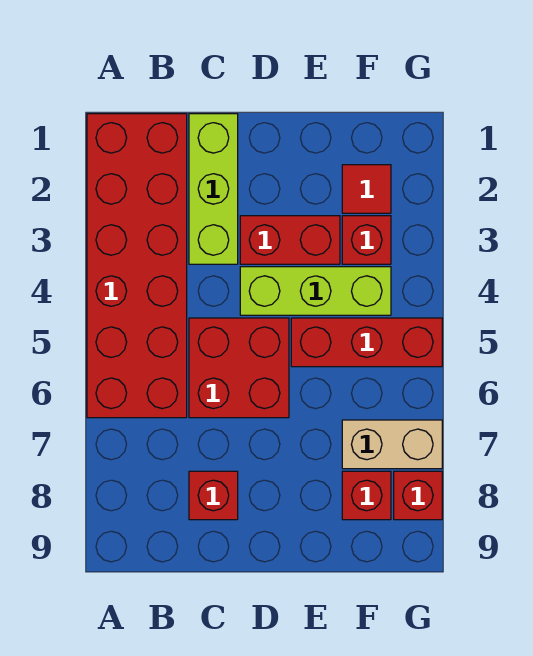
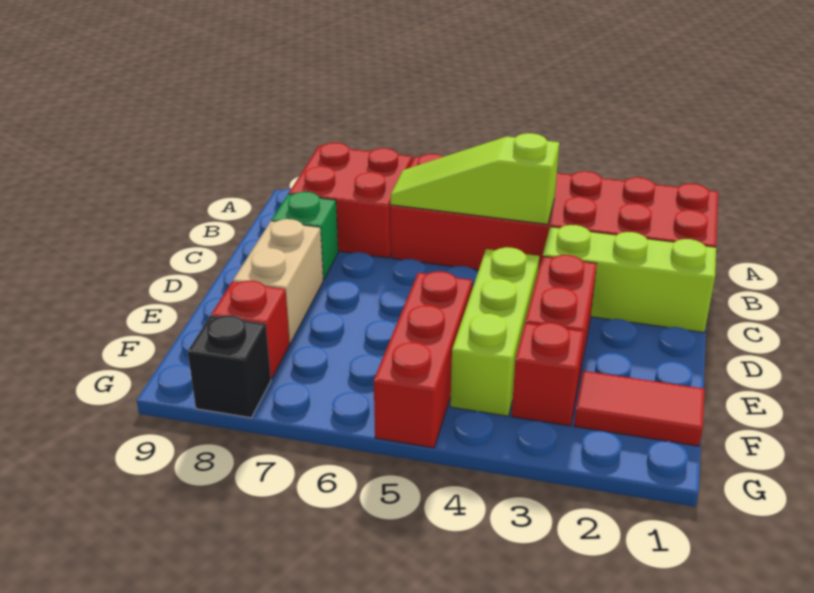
none -> lime 1x3 slope [391,133,559,224]
red 2x2 brick [189,318,289,418] -> red 2x2 brick moved to [289,143,412,258]
red 1x1 brick [189,471,238,520] -> green 1x1 brick [272,192,338,280]
red 1x1 tile [342,165,391,213] -> red 1x2 tile [574,371,705,446]
tan 1x2 brick [342,420,442,469] -> tan 1x2 brick moved to [233,219,323,343]
red 1x1 brick [394,471,442,520] -> black 1x1 brick [188,315,271,418]

